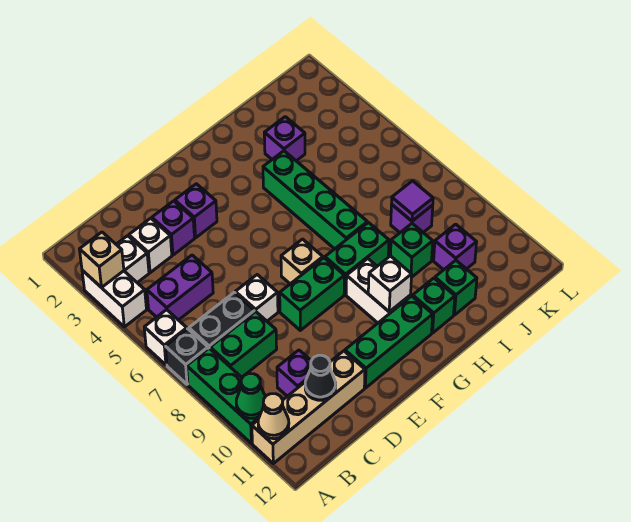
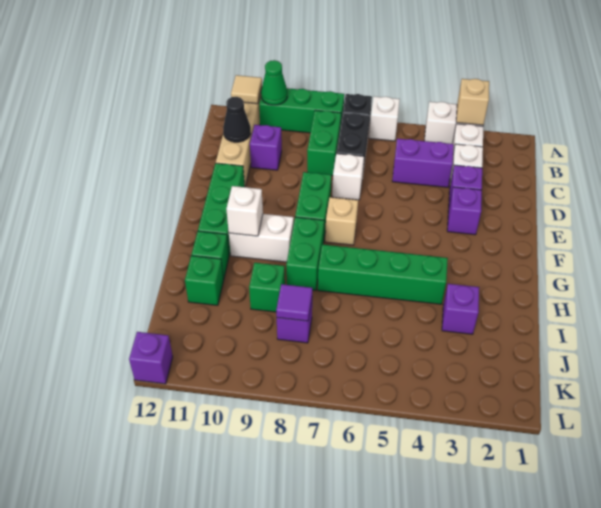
tan 1x1 cone [258,394,289,439] -> tan 1x1 tile [231,75,262,104]
purple 1x2 brick [147,255,213,320] -> purple 1x2 brick turned to [392,139,454,187]
purple 1x1 brick [434,224,477,270] -> purple 1x1 brick moved to [129,332,173,384]

